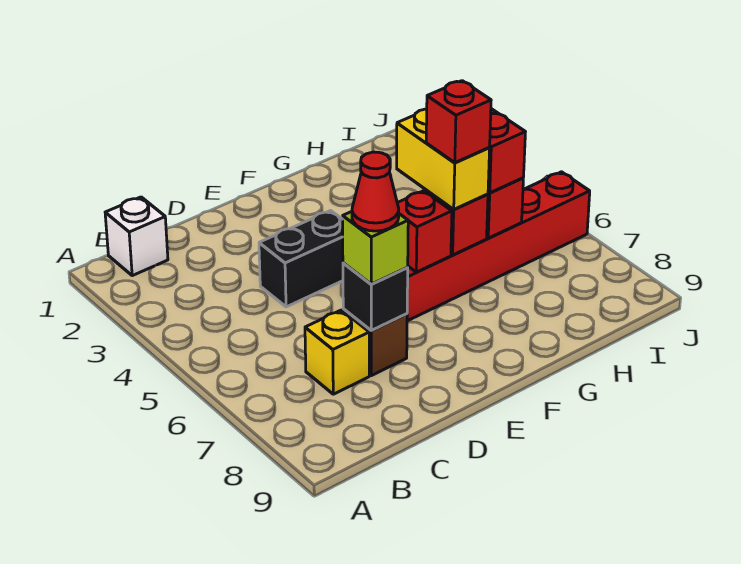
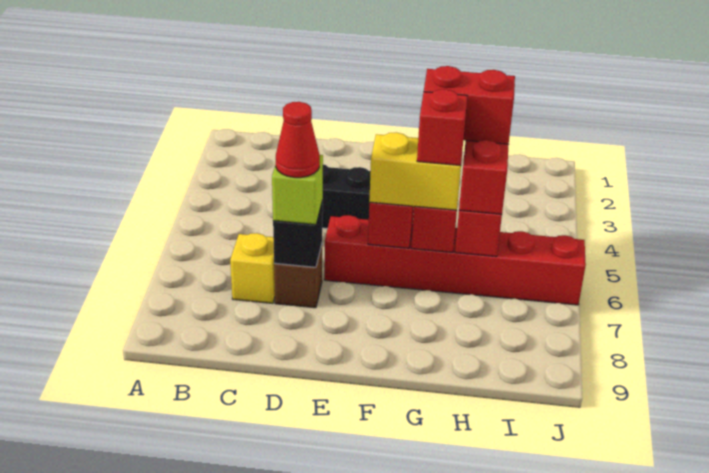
white 1x1 brick [105,197,168,276] -> none
yellow 1x2 brick [397,109,490,210] -> yellow 1x2 brick turned to [369,132,462,210]
none -> red 1x2 brick [424,66,515,144]

